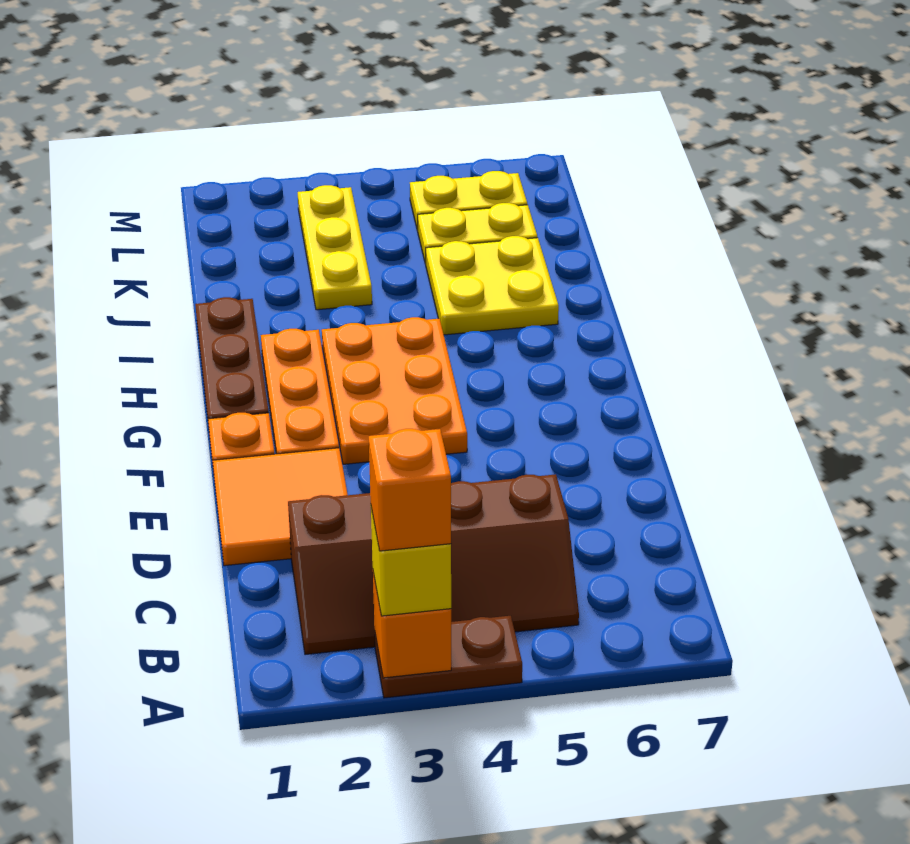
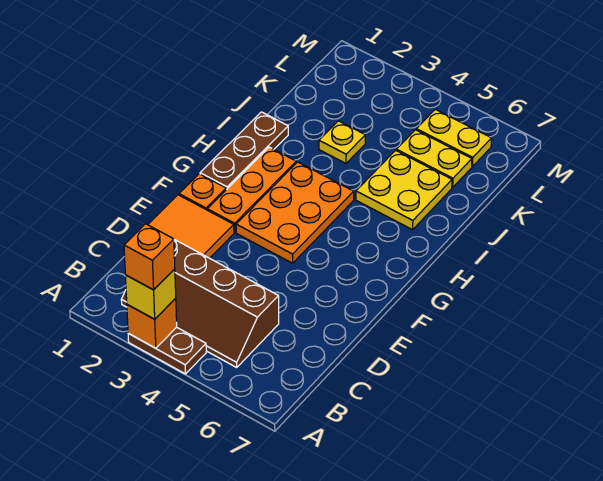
yellow 1x3 plate [298,185,372,310] -> yellow 1x1 plate [319,121,365,163]

